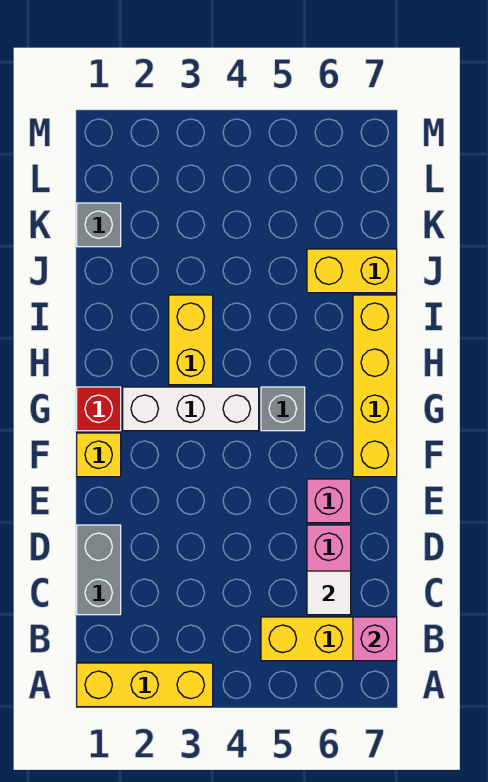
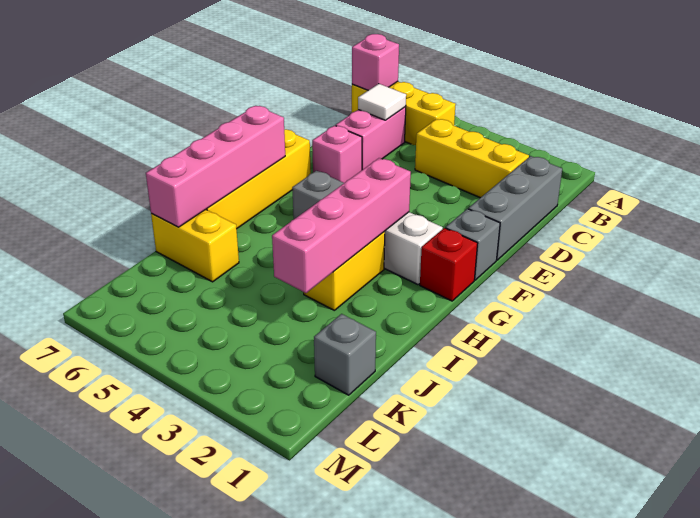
yellow 1x3 brick [77,663,213,707] -> yellow 1x3 brick moved to [415,119,529,198]
grey 1x2 brick [77,525,121,615] -> grey 1x3 brick [468,156,562,260]
yellow 1x1 brick [77,433,121,477] -> grey 1x1 brick [446,209,500,280]
none -> pink 1x4 brick [272,158,411,293]
none -> pink 1x4 brick [146,106,285,227]

